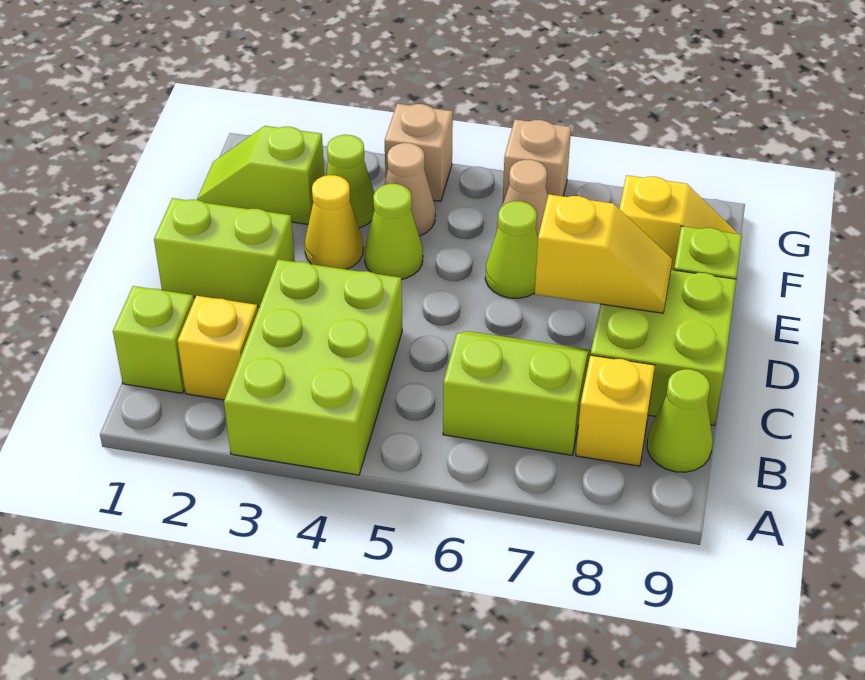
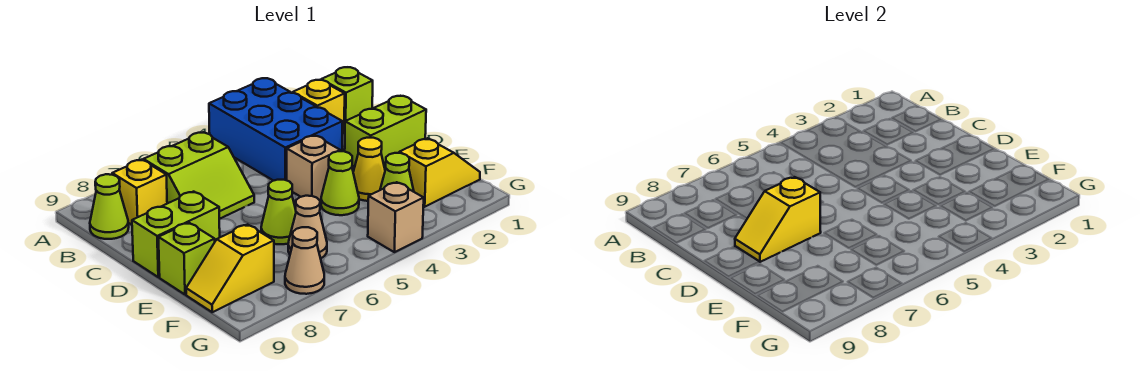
lime 2x3 brick [224,260,402,475] -> blue 2x3 brick [209,78,343,181]
lime 2x2 brick [591,270,736,426] -> lime 1x2 brick [132,192,220,277]
lime 1x2 slope [197,126,324,224] -> yellow 1x2 slope [399,138,480,207]
tan 1x1 cone [384,143,435,236] -> tan 1x1 cone moved to [285,227,324,294]
tan 1x1 brick [503,119,571,203] -> tan 1x1 brick moved to [287,135,340,200]

